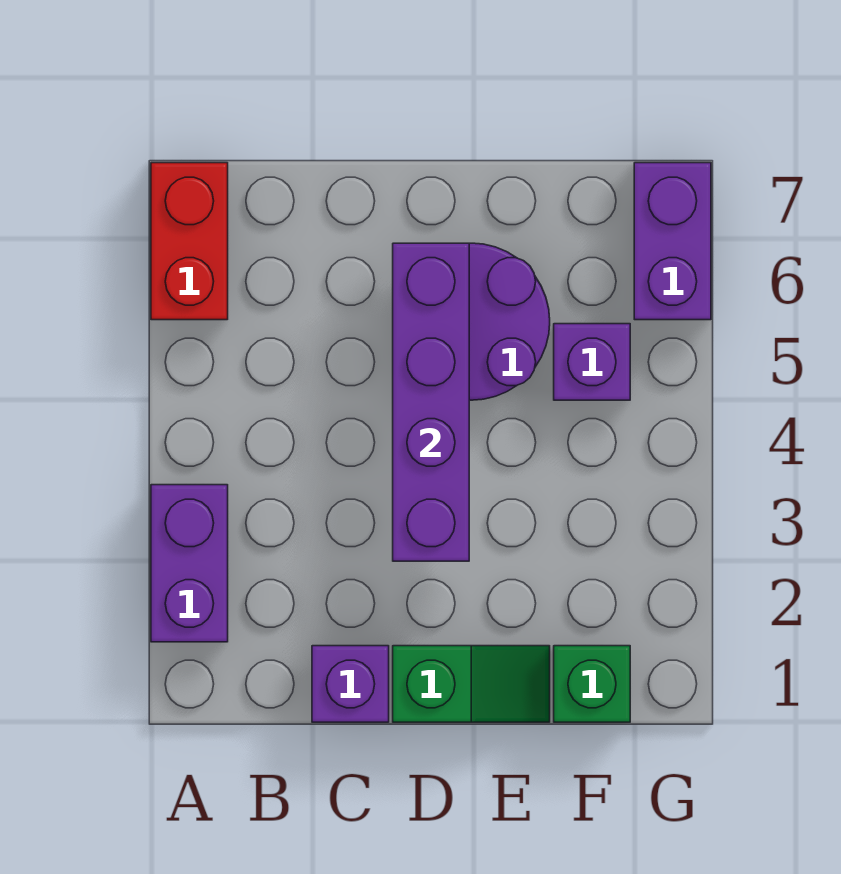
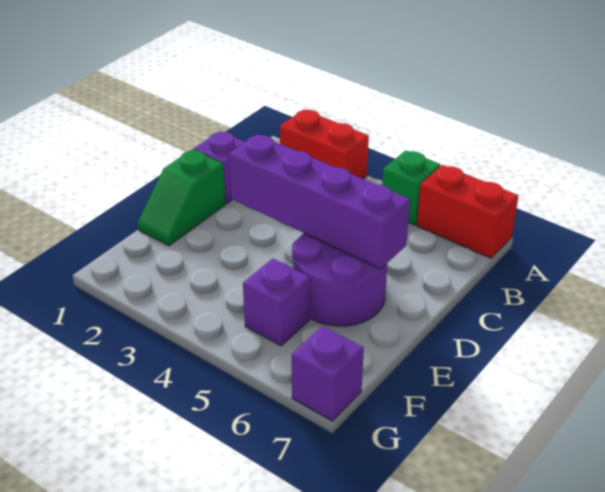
purple 1x2 brick [151,485,228,642] -> red 1x2 brick [280,109,369,179]
green 1x1 brick [554,646,630,722] -> green 1x1 brick moved to [382,150,441,225]
purple 1x2 brick [634,163,711,320] -> purple 1x1 brick [292,326,364,421]

